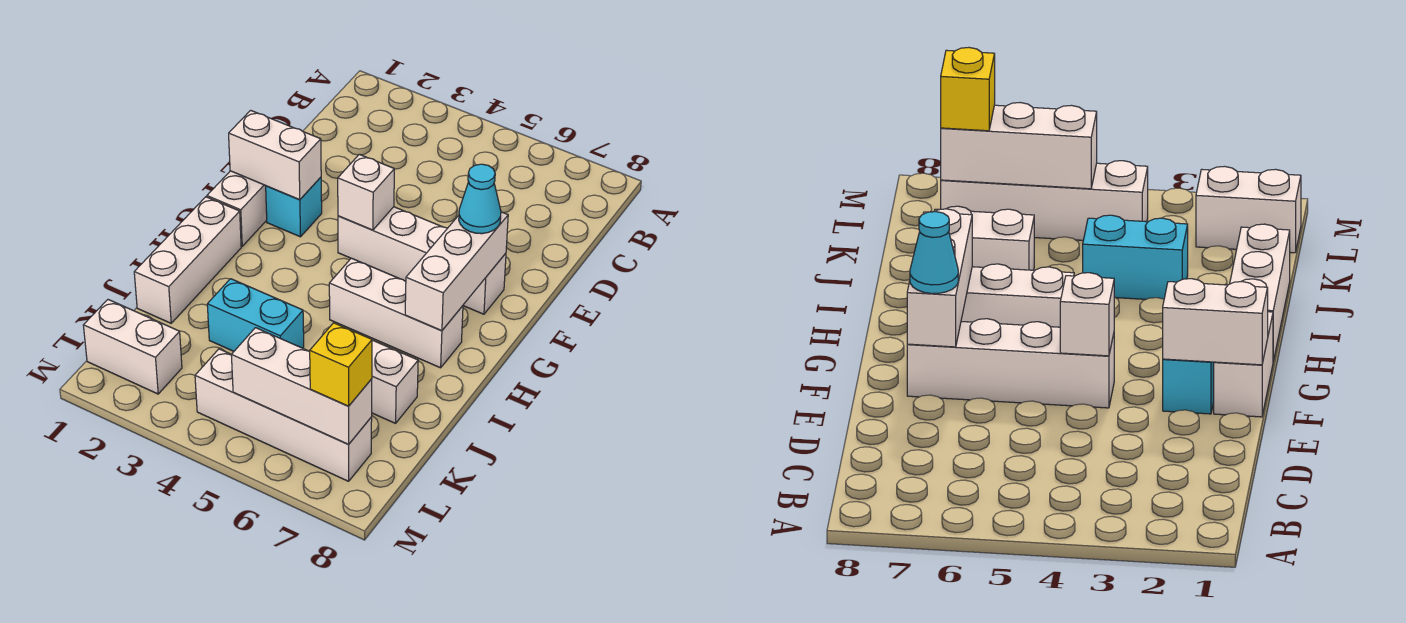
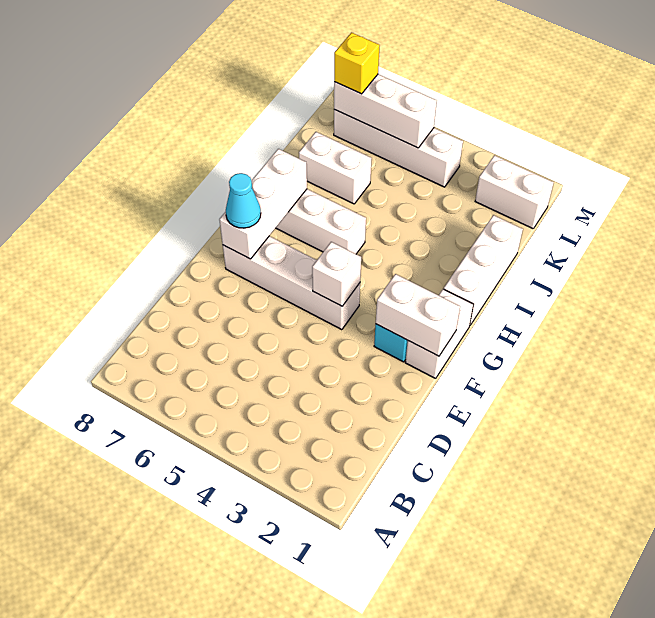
cyan 1x2 brick [207,279,304,351] -> none

